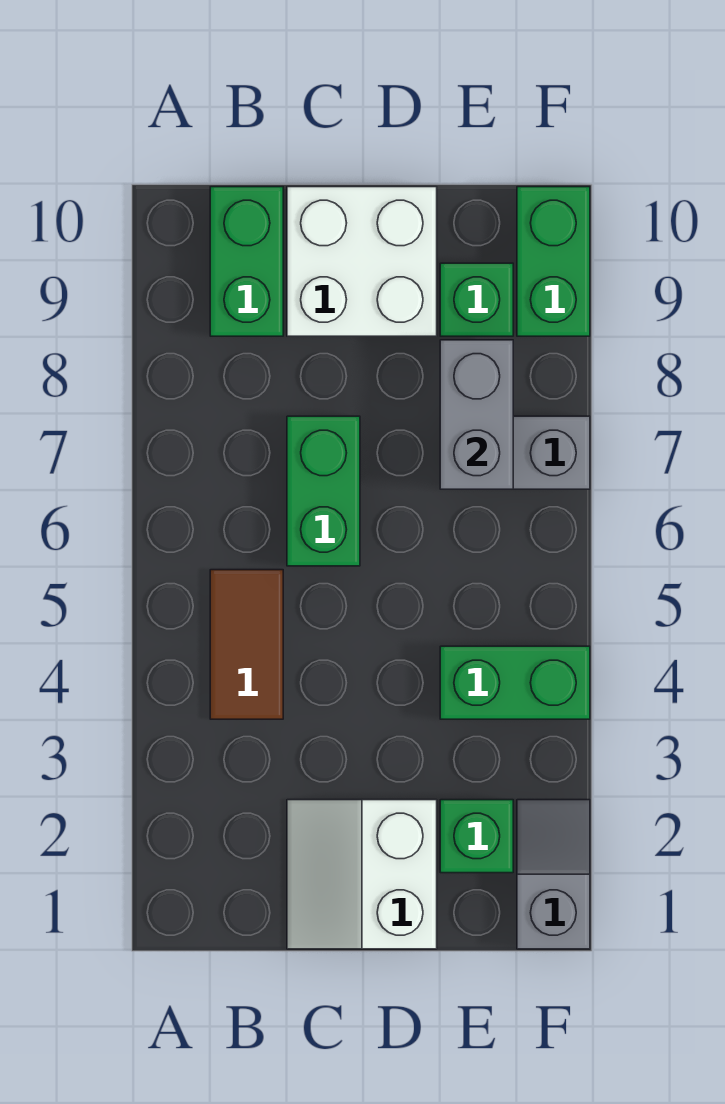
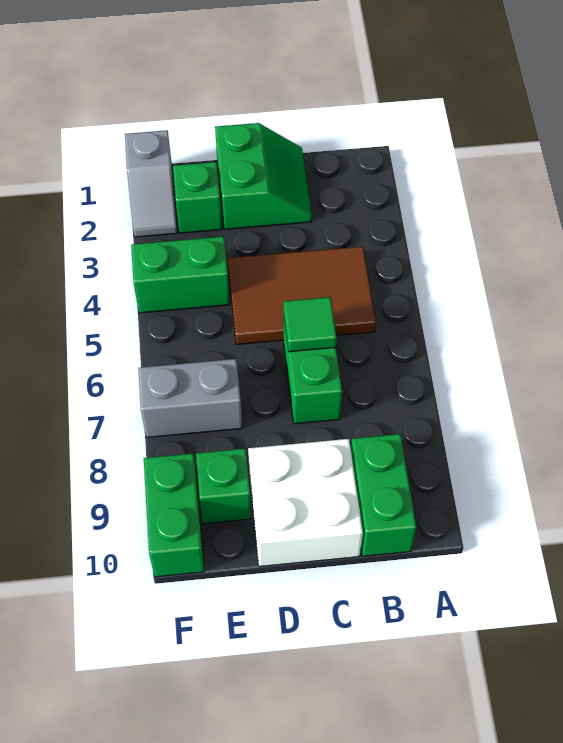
brown 1x2 tile [210,570,283,719] -> brown 2x3 tile [228,246,376,344]
white 2x2 slope [287,800,437,949] -> green 2x2 slope [215,123,312,229]
none -> green 1x1 tile [284,297,337,352]
grey 1x2 brick [440,340,513,489] -> none

